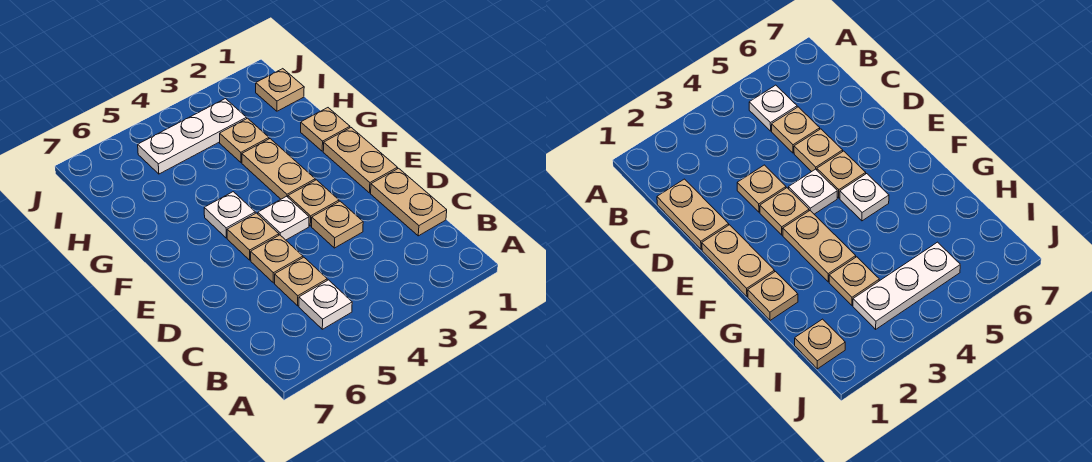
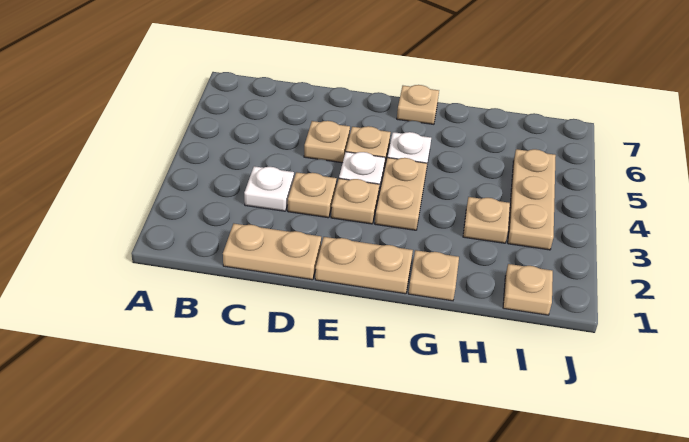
white 1x1 plate [299,280,352,329] -> white 1x1 plate moved to [244,166,294,211]
tan 1x1 plate [275,257,327,306] -> tan 1x1 plate moved to [397,85,439,124]
tan 1x2 plate [242,139,315,199] -> tan 1x2 plate turned to [375,158,427,230]
white 1x3 plate [138,99,247,174] -> tan 1x3 plate [508,149,556,250]

